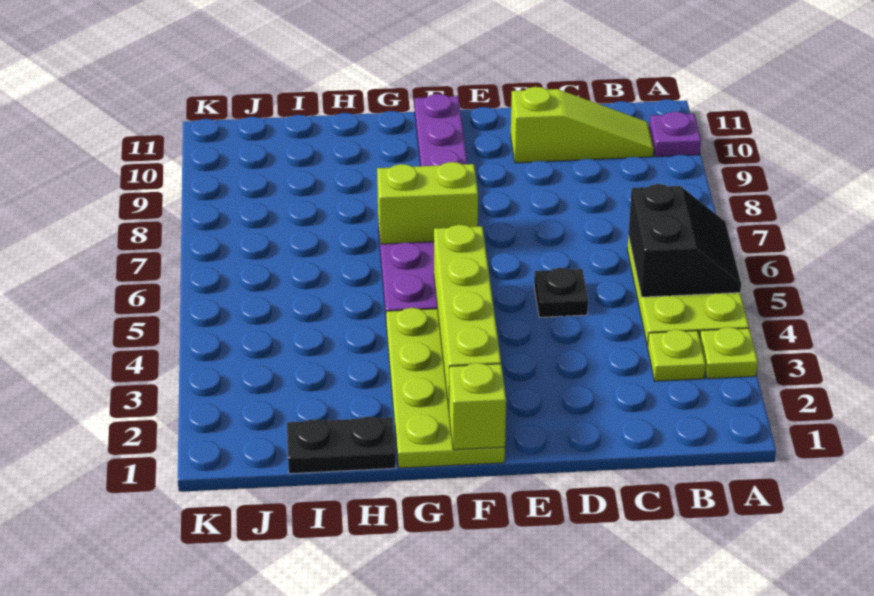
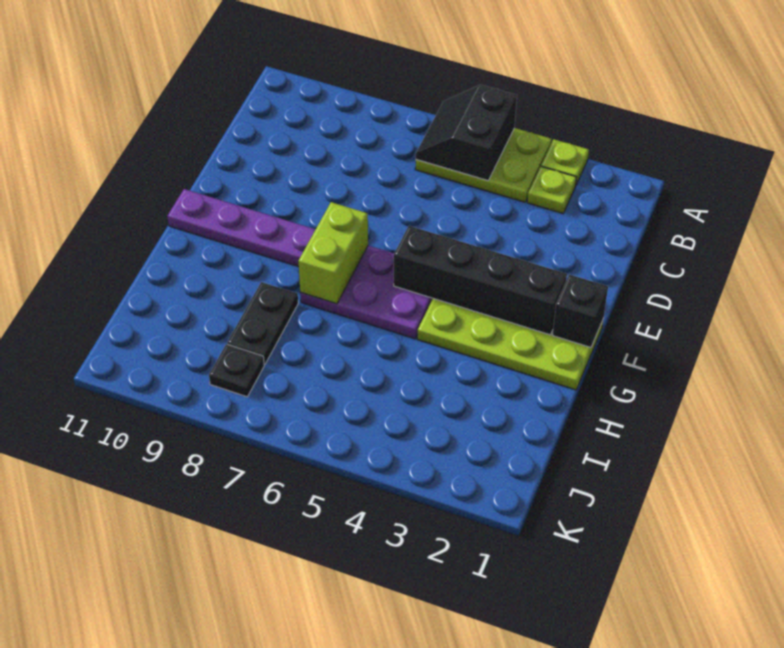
black 2x2 slope [628,184,741,297] -> black 2x2 slope turned to [416,85,517,181]
purple 1x1 plate [649,111,701,157] -> none
lime 1x3 slope [511,87,654,163] -> none
black 1x1 plate [534,268,588,317] -> black 1x1 plate moved to [209,344,264,397]
lime 1x1 brick [449,363,506,450] -> black 1x1 brick [553,274,608,347]
lime 1x4 brick [434,225,501,409] -> black 1x4 brick [394,226,567,335]
black 1x2 plate [287,417,396,474] -> black 1x2 plate moved to [227,282,298,364]

